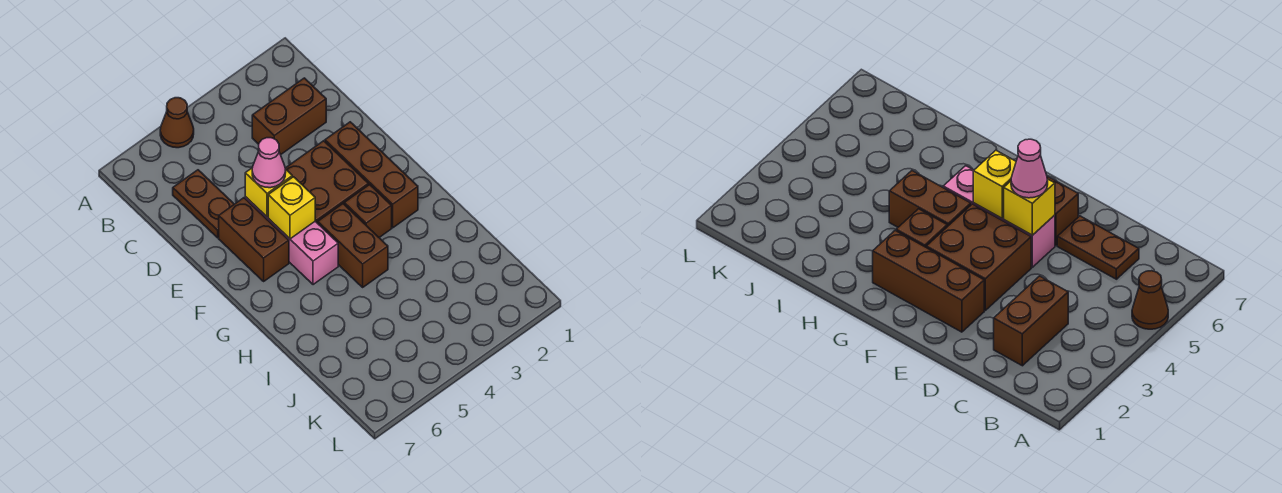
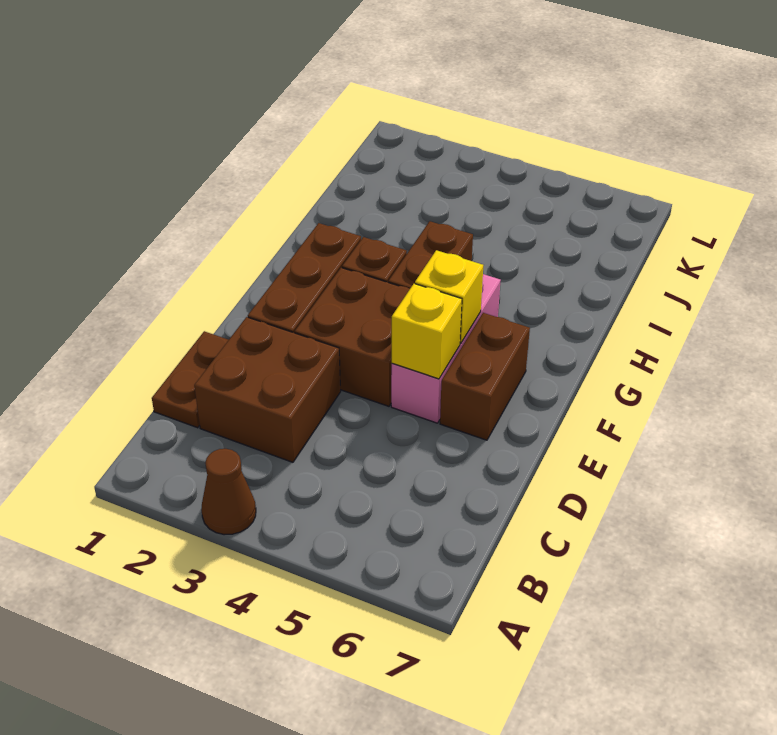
brown 1x1 cone [160,98,194,148] -> brown 1x1 cone moved to [201,449,256,535]
brown 1x2 brick [252,78,326,155] -> brown 2x2 brick [194,317,341,462]
brown 1x2 plate [173,170,234,238] -> brown 1x2 plate moved to [152,331,228,428]
pink 1x1 cone [252,138,286,188] -> none

